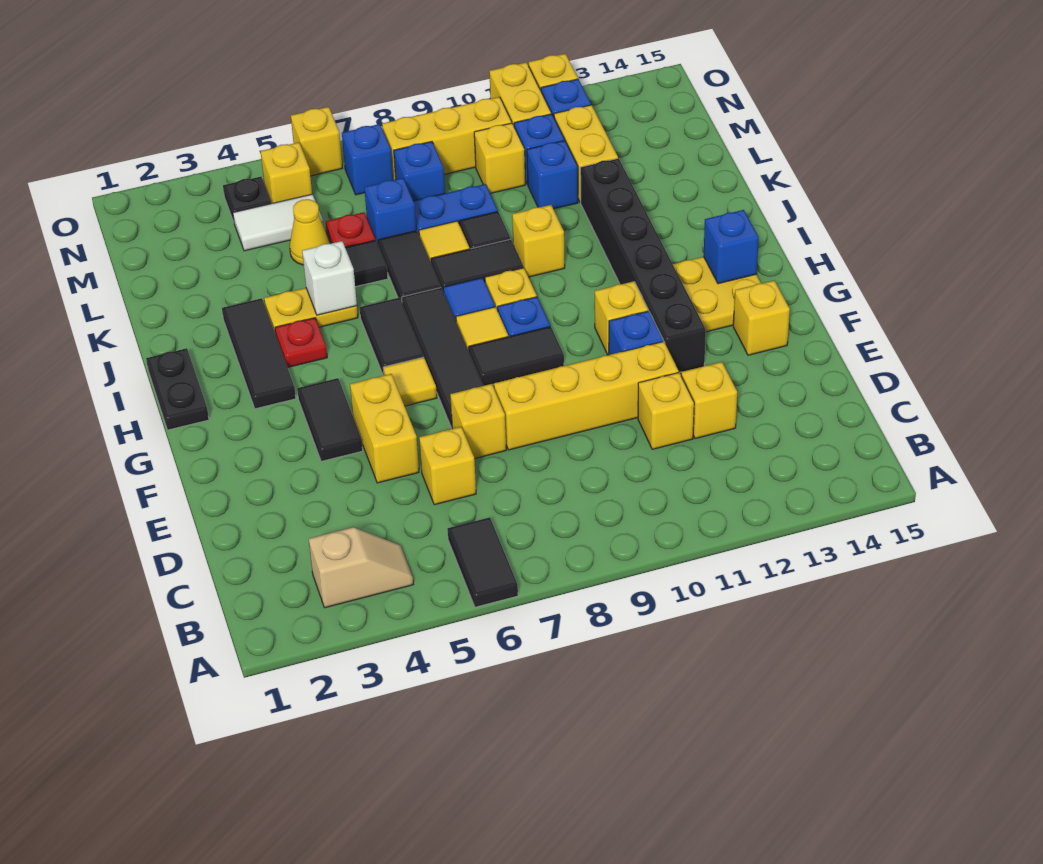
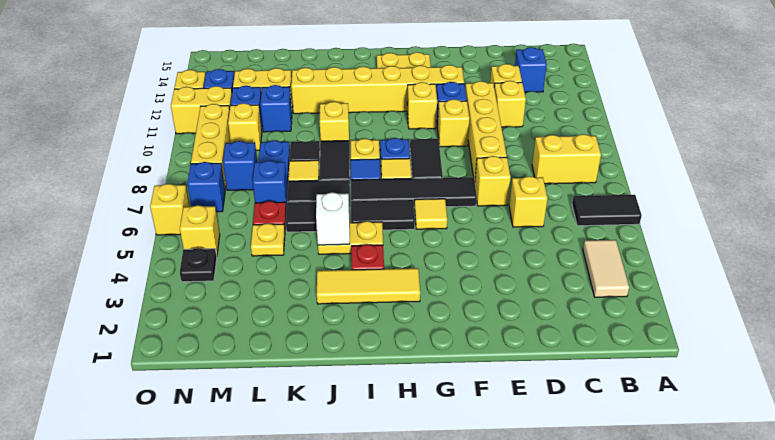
tan 1x2 slope [309,527,413,608] -> tan 1x2 tile [583,240,629,297]
yellow 1x2 brick [350,374,419,483] -> yellow 1x2 brick moved to [532,134,601,184]
black 1x2 tile [297,378,363,461] -> none
black 1x6 brick [580,158,706,372] -> yellow 1x6 brick [291,65,464,114]
yellow 1x1 brick [733,281,790,355] -> yellow 1x1 brick moved to [438,99,470,147]
black 1x2 plate [146,348,209,430] -> none
black 1x3 tile [222,298,296,409] -> yellow 1x3 tile [317,268,420,304]
blue 1x1 brick [703,210,759,284] -> blue 1x1 brick moved to [515,47,547,92]
yellow 1x2 plate [264,288,358,335] -> yellow 1x2 plate turned to [318,221,383,254]
yellow 1x1 cone [290,199,330,265] -> yellow 1x1 plate [251,223,285,256]
white 1x2 tile [233,194,323,251] -> none

